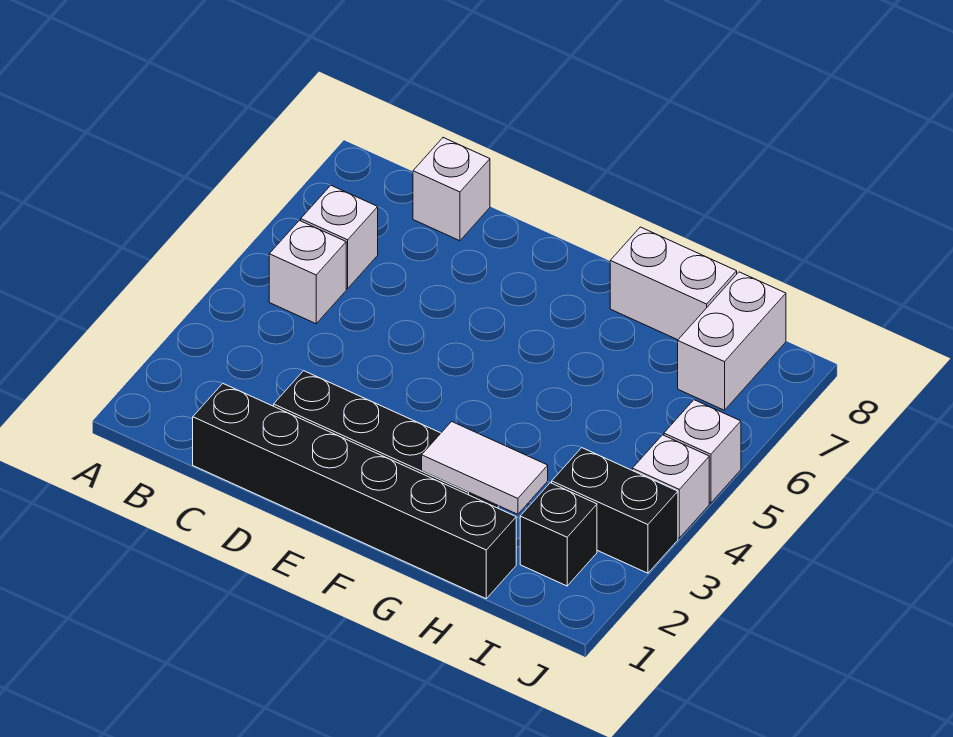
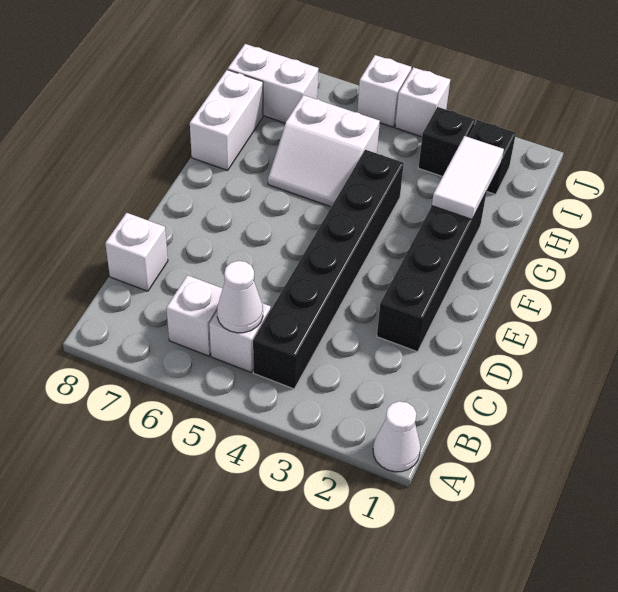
none -> white 1x1 cone [373,401,420,472]
none -> white 1x1 cone [217,261,263,333]
black 1x6 brick [193,384,516,599] -> black 1x6 brick moved to [253,150,404,389]
none -> white 2x2 slope [268,95,380,207]
black 1x2 brick [552,448,678,573] -> black 1x1 brick [418,107,475,177]

